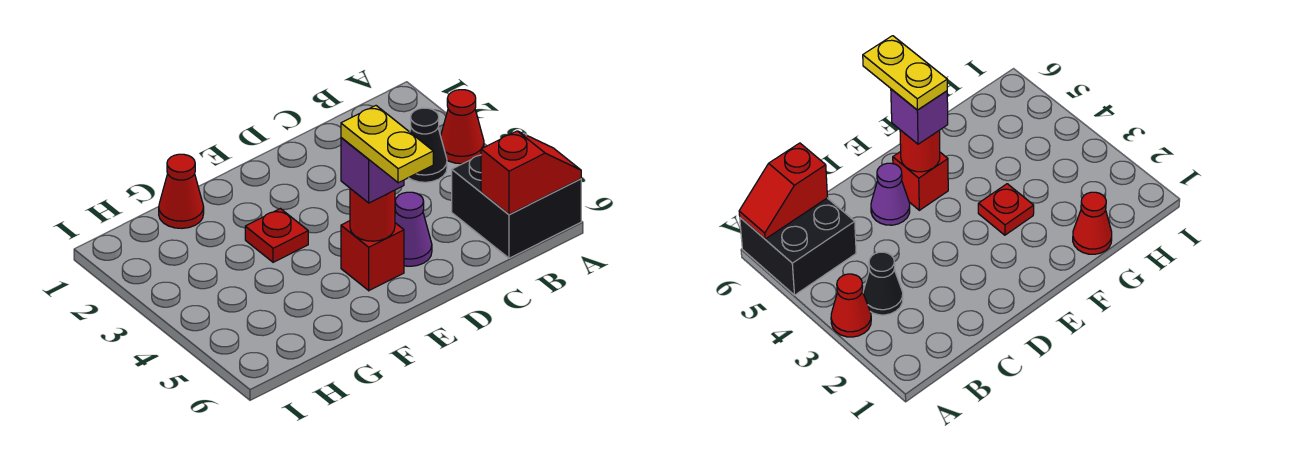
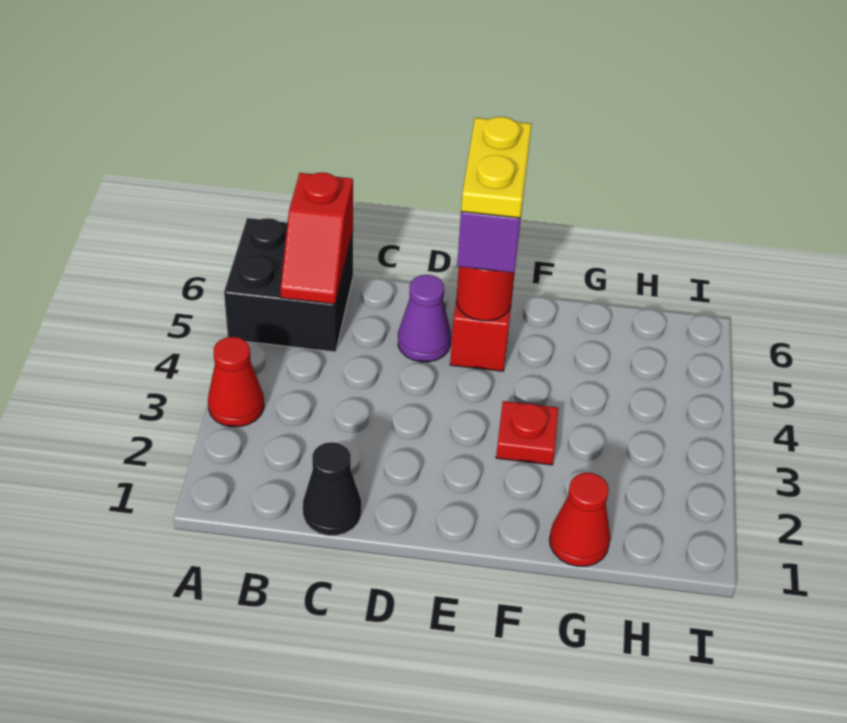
red 1x2 slope [481,131,581,214] -> red 1x2 slope turned to [281,173,353,304]
black 1x1 cone [409,108,447,182] -> black 1x1 cone moved to [303,442,361,536]

